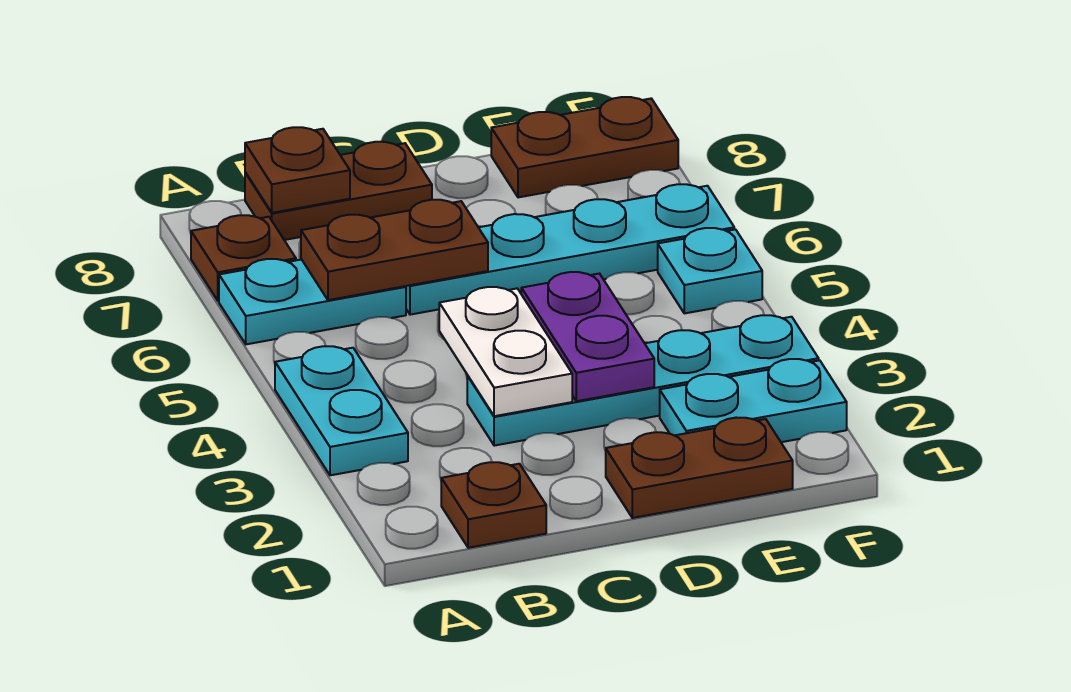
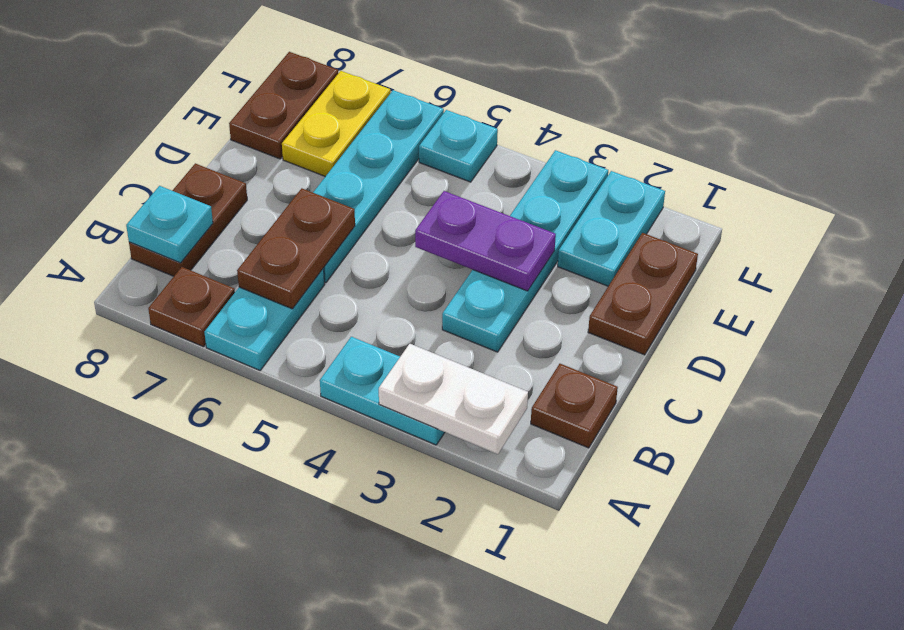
brown 1x1 plate [245,127,350,213] -> cyan 1x1 plate [126,186,213,263]
white 1x2 plate [439,287,572,416] -> white 1x2 plate moved to [379,344,528,454]
none -> yellow 1x2 plate [282,71,391,177]

